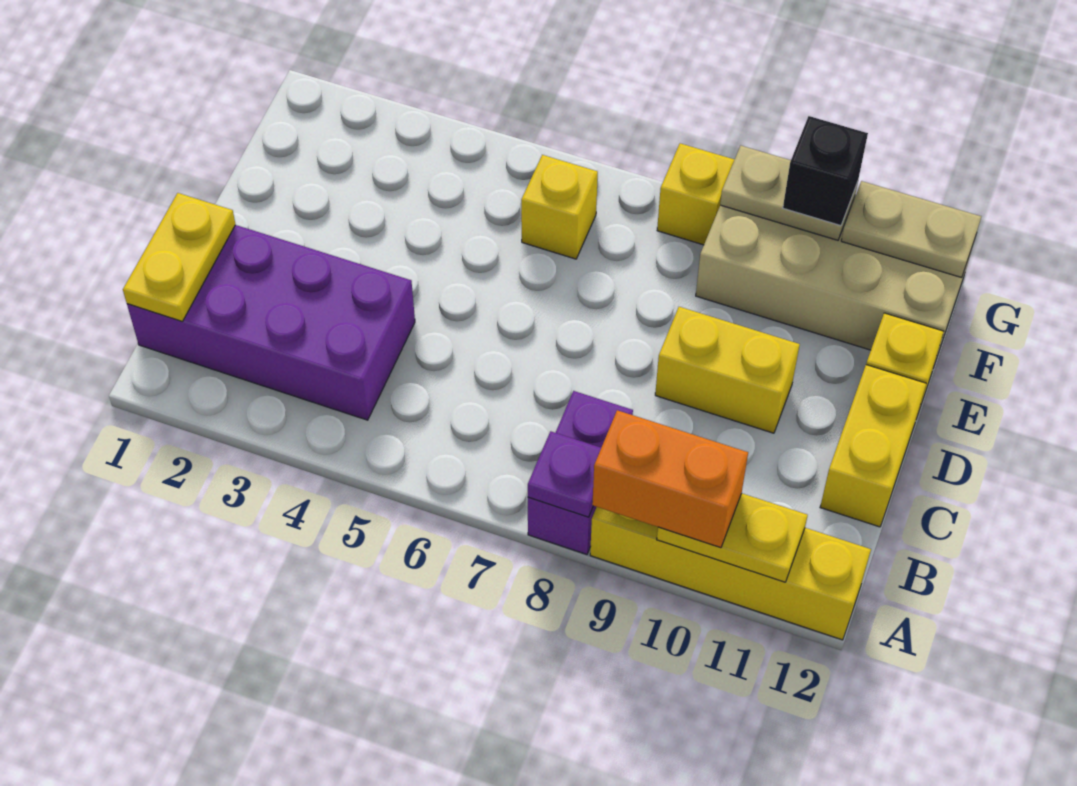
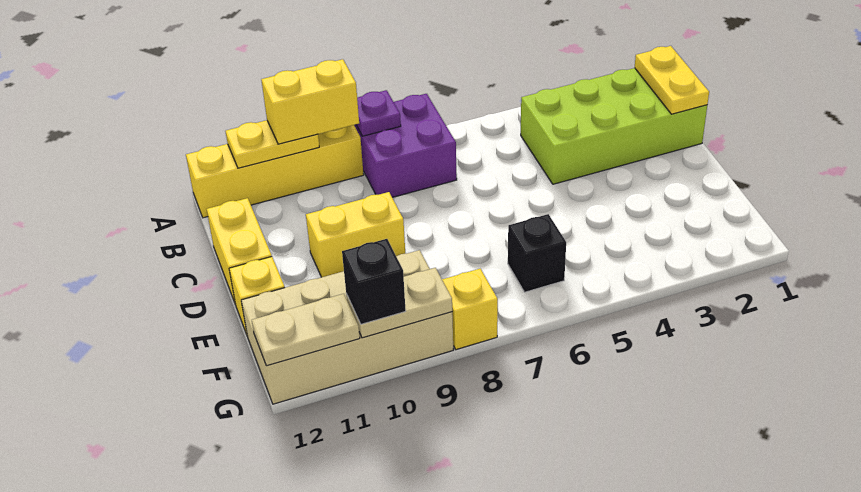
purple 1x2 brick [528,391,633,554] -> purple 2x2 brick [354,94,457,197]
orange 1x2 brick [592,410,748,548] -> yellow 1x2 brick [261,59,359,144]
purple 2x4 brick [127,225,415,420] -> lime 2x4 brick [521,68,707,184]
yellow 1x1 brick [521,155,598,259] -> black 1x1 brick [508,214,566,292]

